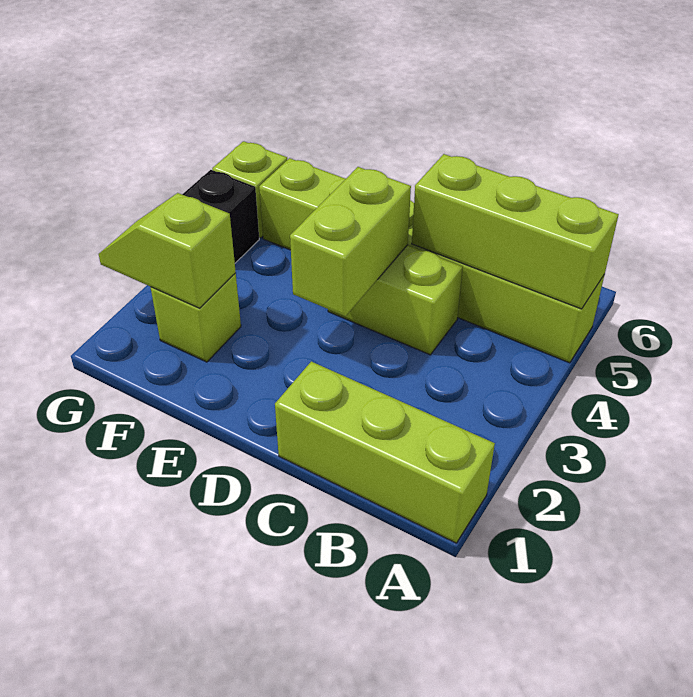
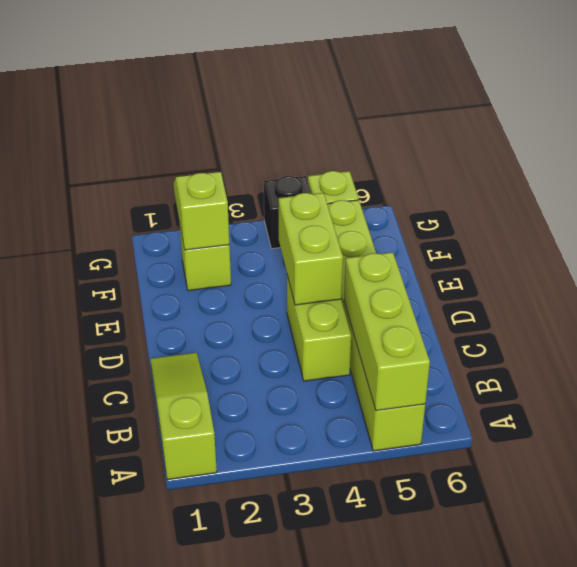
lime 1x3 brick [275,361,495,543] -> lime 1x3 slope [150,353,217,480]
lime 1x2 brick [290,167,411,316] -> lime 1x2 brick turned to [279,193,343,305]

